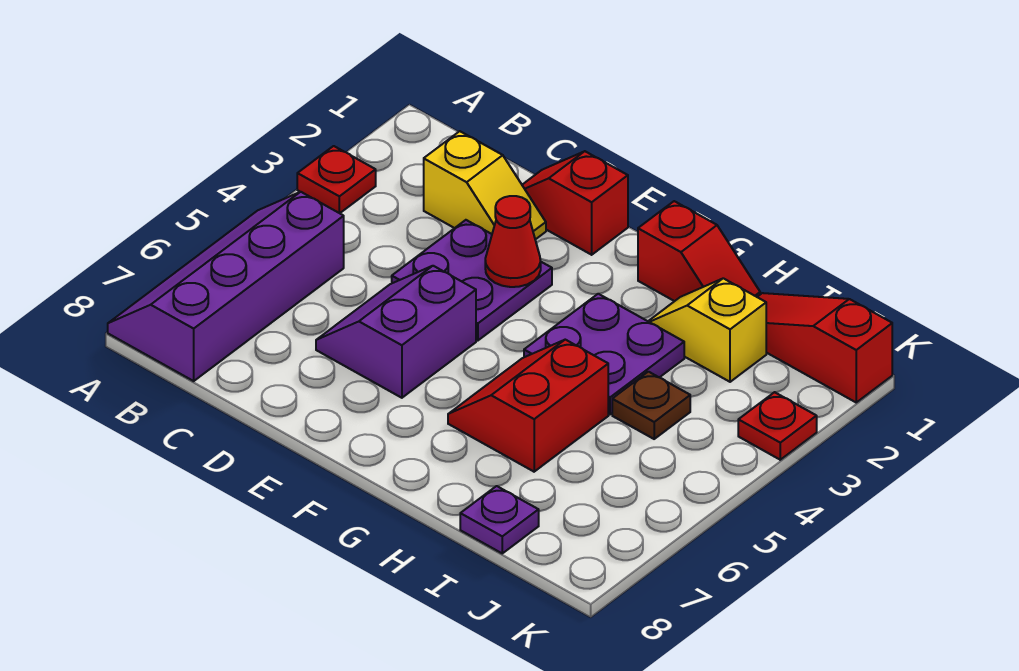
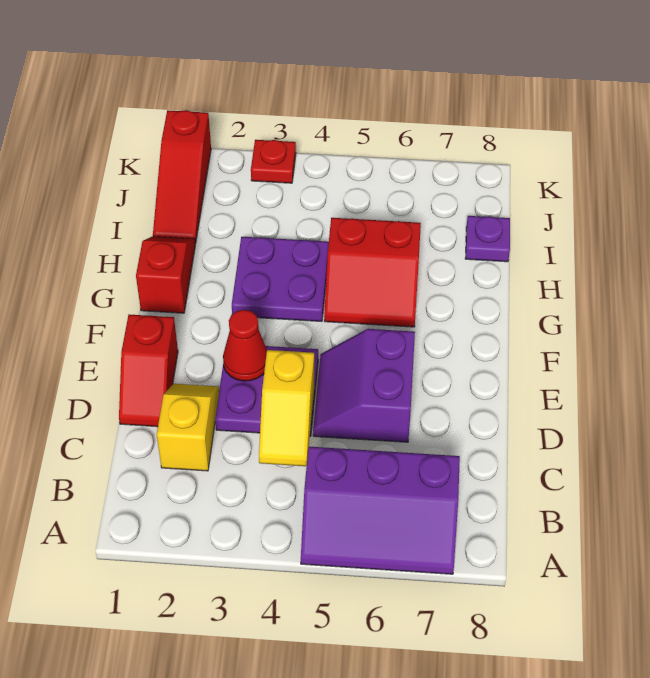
red 1x1 plate [297,146,376,213] -> none
purple 2x4 slope [108,192,344,381] -> purple 2x3 slope [301,447,460,574]
purple 2x2 slope [316,266,476,398] -> purple 2x2 slope turned to [313,329,415,442]
yellow 1x2 slope [648,278,766,382] -> yellow 1x2 slope moved to [259,350,314,466]
brown 1x1 plate [612,372,690,439] -> none

